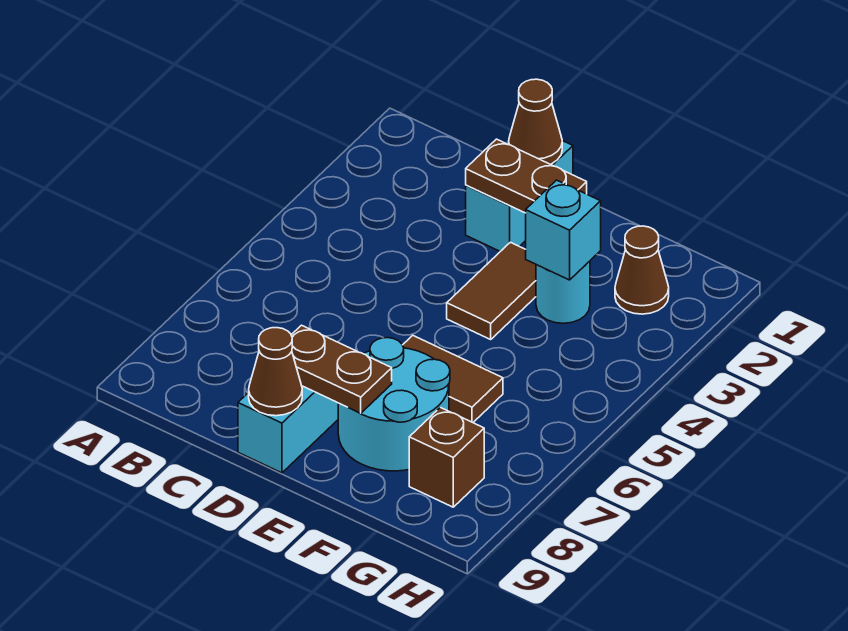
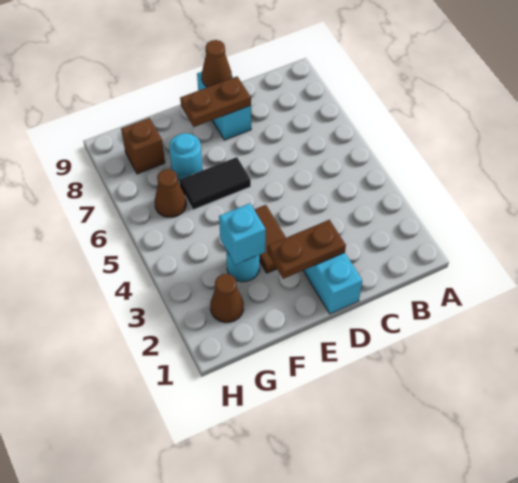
brown 1x1 cone [509,79,562,164] -> brown 1x1 cone moved to [155,169,186,217]
brown 1x2 tile [403,335,503,423] -> black 1x2 tile [179,157,251,210]
cyan 2x2 round brick [338,338,450,471] -> cyan 1x1 round brick [169,133,202,180]

